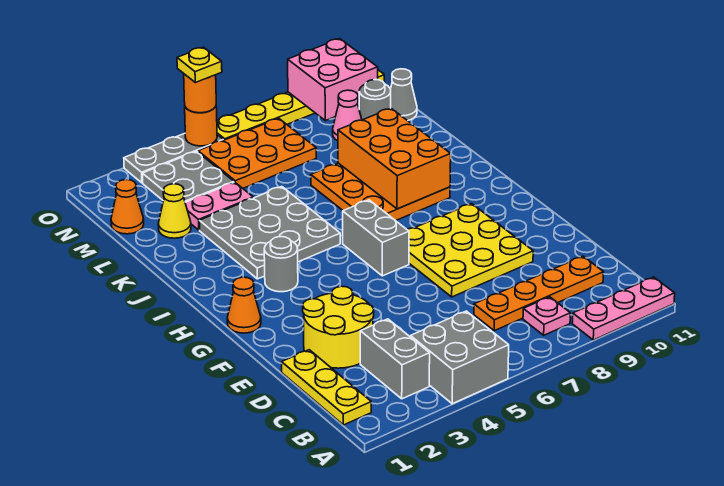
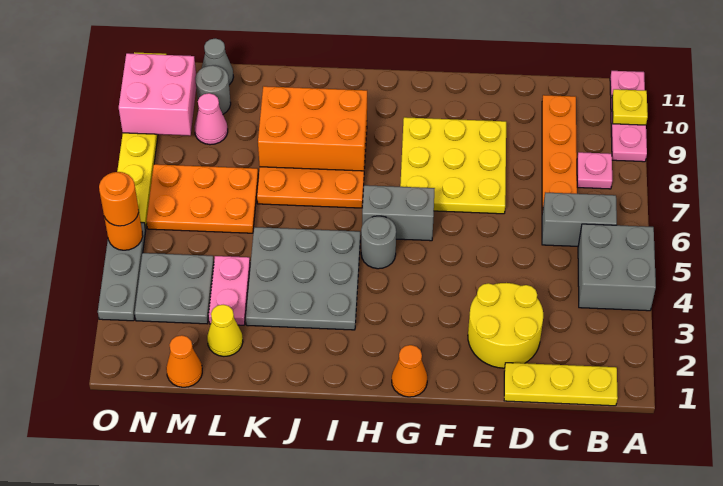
grey 1x2 brick [360,319,430,399] -> grey 1x2 brick moved to [542,192,617,246]
grey 1x1 round brick [264,237,298,292] -> grey 1x1 round brick moved to [361,216,396,269]
orange 2x3 plate [198,118,316,188] -> orange 2x3 plate turned to [146,164,258,233]
yellow 1x1 plate [177,47,222,83] -> yellow 1x1 plate moved to [612,89,648,125]

